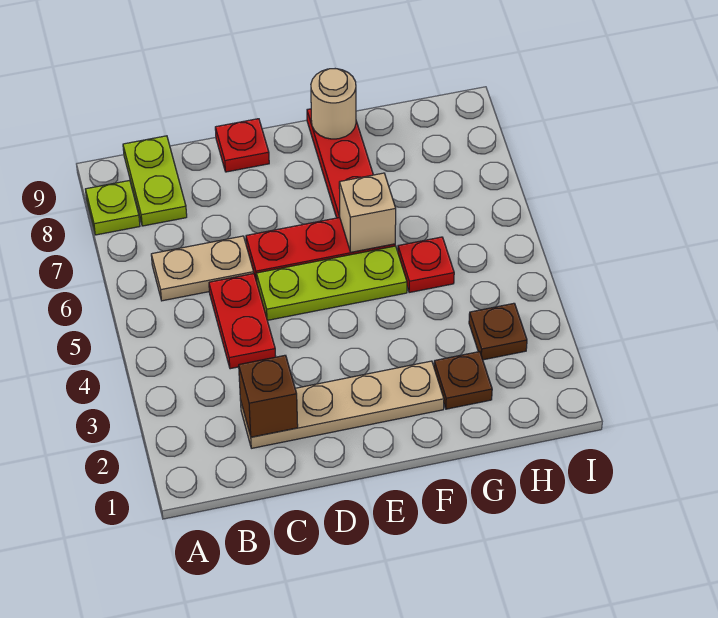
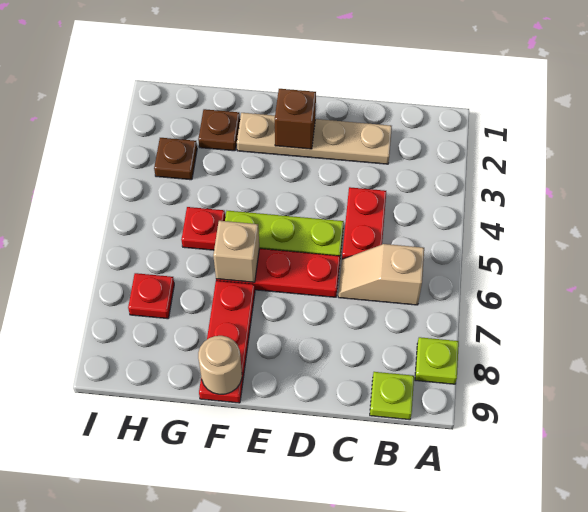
tan 1x2 plate [151,236,254,301] -> tan 1x2 slope [338,244,424,305]
lime 1x2 plate [123,136,187,226] -> lime 1x1 plate [370,372,414,420]
brown 1x1 brick [239,355,298,437] -> brown 1x1 brick moved to [275,89,316,149]
red 1x1 plate [215,119,269,172] -> red 1x1 plate moved to [128,273,174,319]

